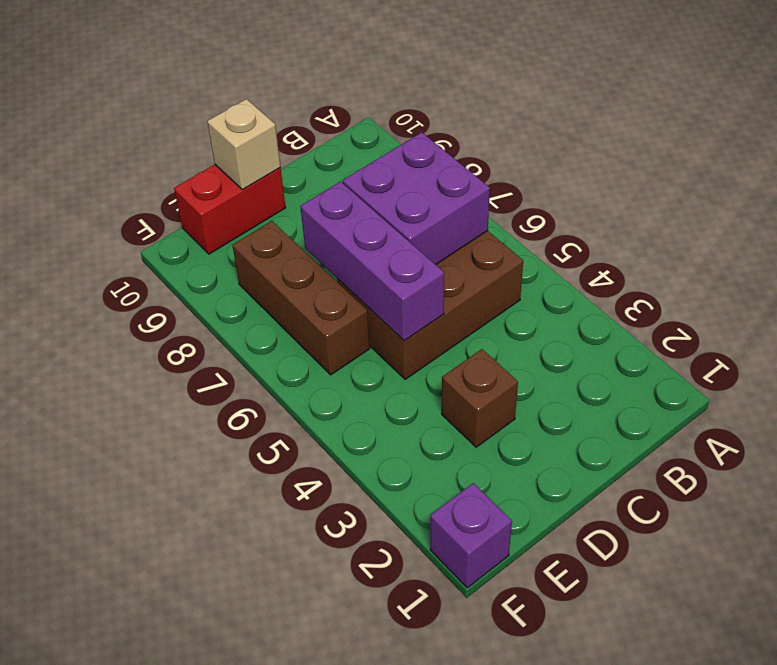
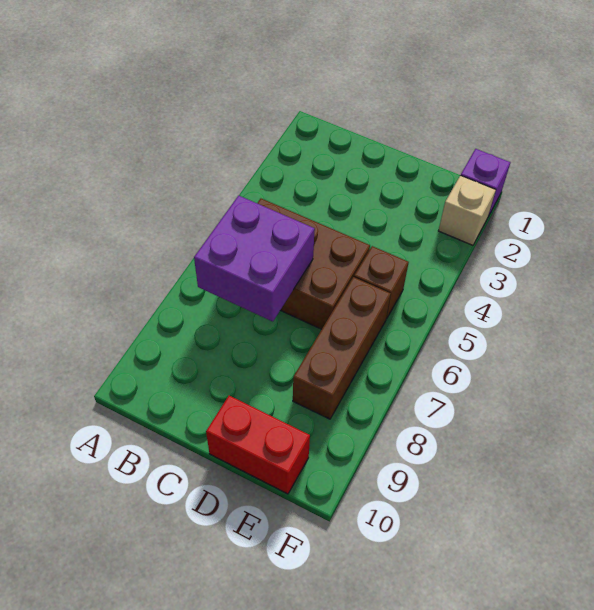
brown 1x1 brick [442,349,518,447] -> brown 1x1 brick moved to [354,246,409,319]
purple 1x3 brick [300,182,444,341] -> none
tan 1x1 brick [207,99,280,190] -> tan 1x1 brick moved to [438,175,496,245]

